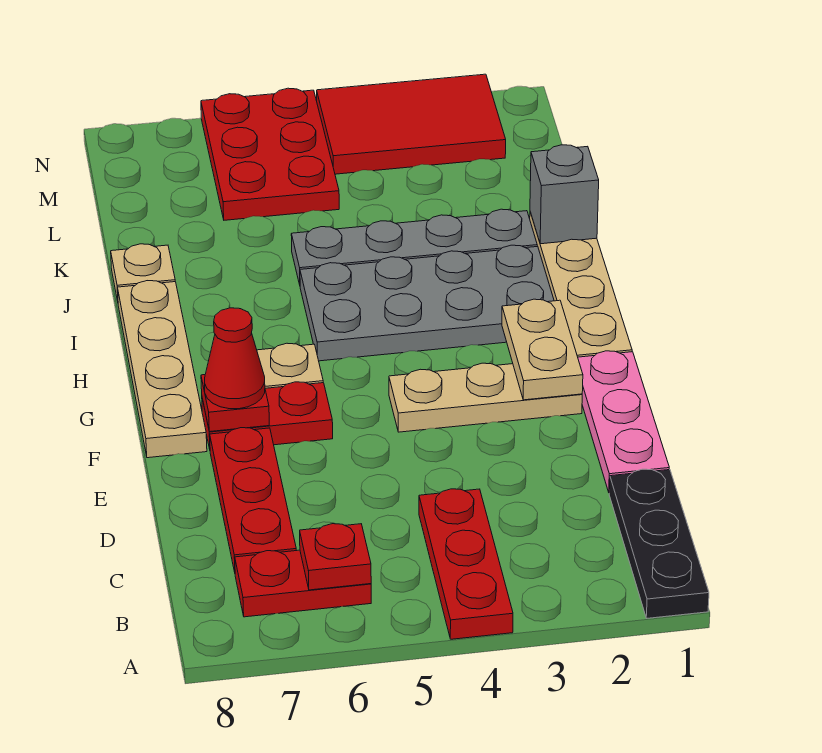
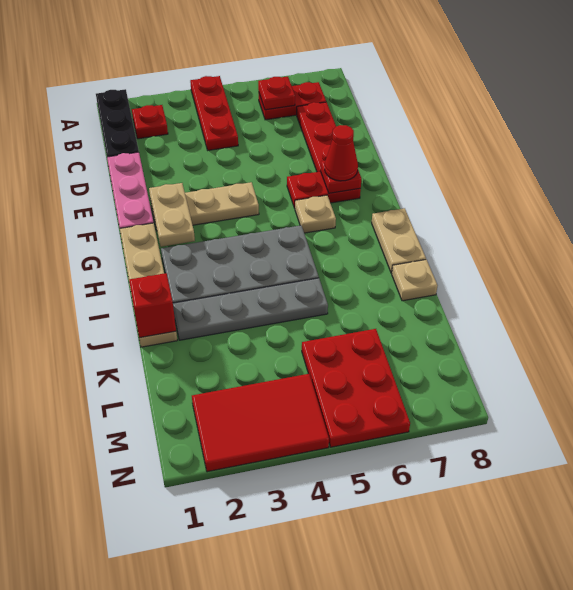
none -> red 1x1 plate [132,105,168,139]
tan 1x4 plate [118,281,207,458] -> tan 1x2 plate [372,208,426,273]
grey 1x1 brick [530,145,599,244] -> red 1x1 brick [129,273,176,338]

